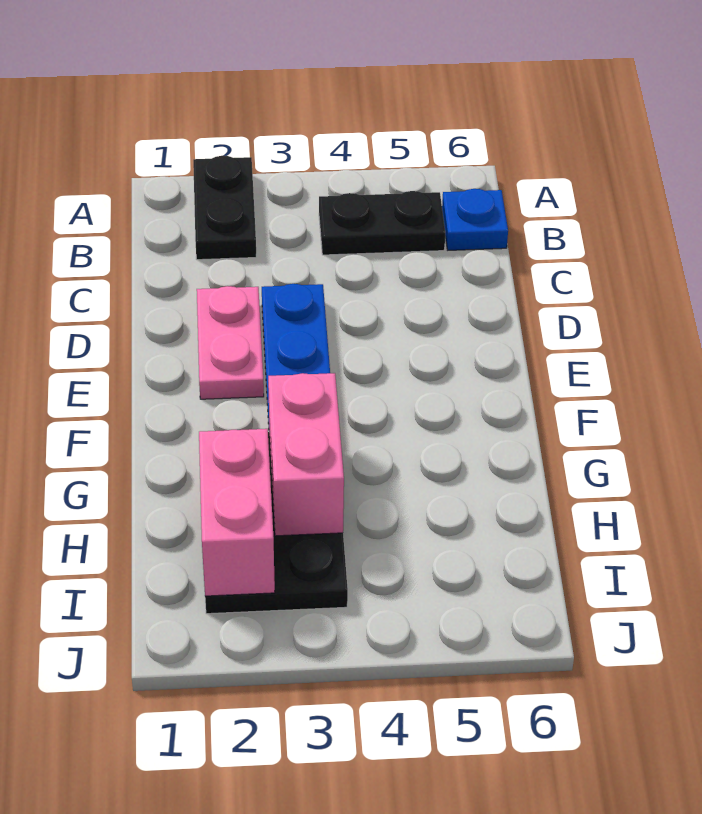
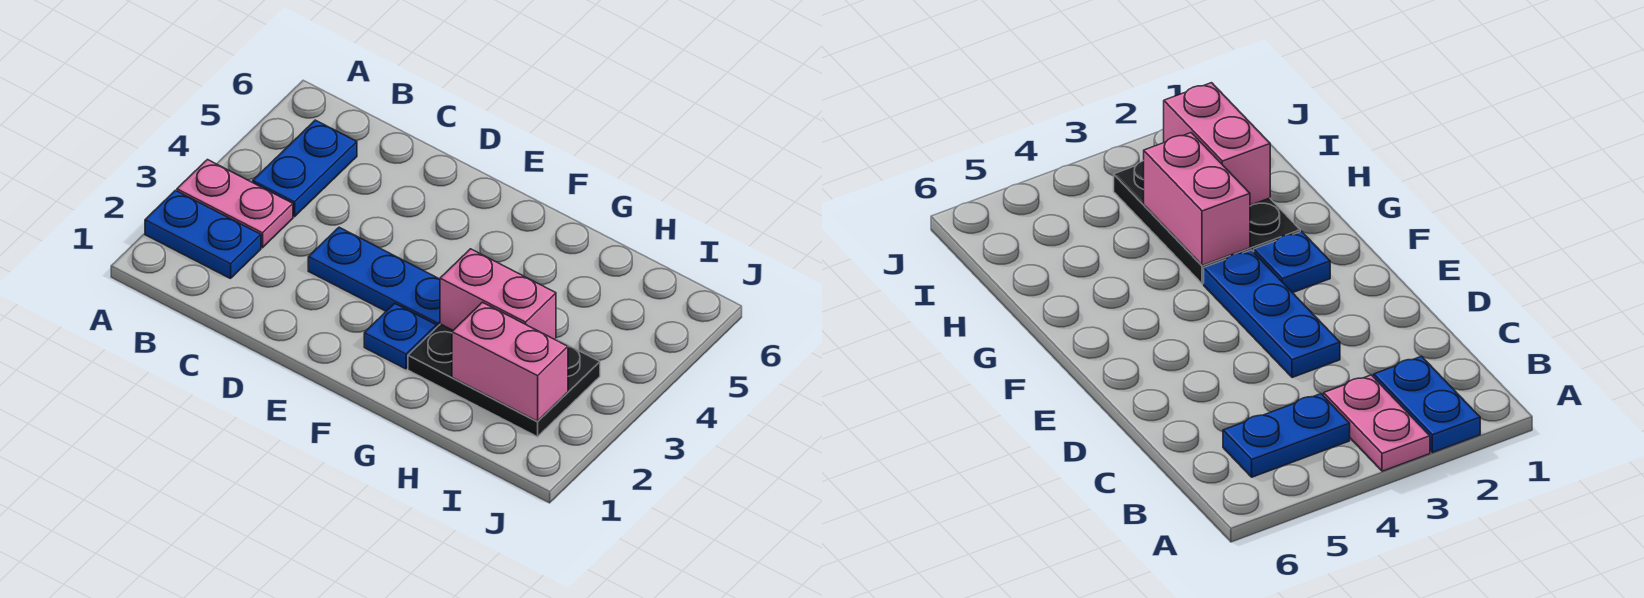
black 1x2 plate [193,156,256,260] -> blue 1x2 plate [145,190,261,279]
black 1x2 plate [319,191,445,255] -> blue 1x2 plate [253,120,357,217]
blue 1x1 plate [442,189,508,250] -> blue 1x1 plate moved to [364,303,436,369]
pink 1x2 plate [197,286,264,399] -> pink 1x2 plate moved to [177,160,293,248]

